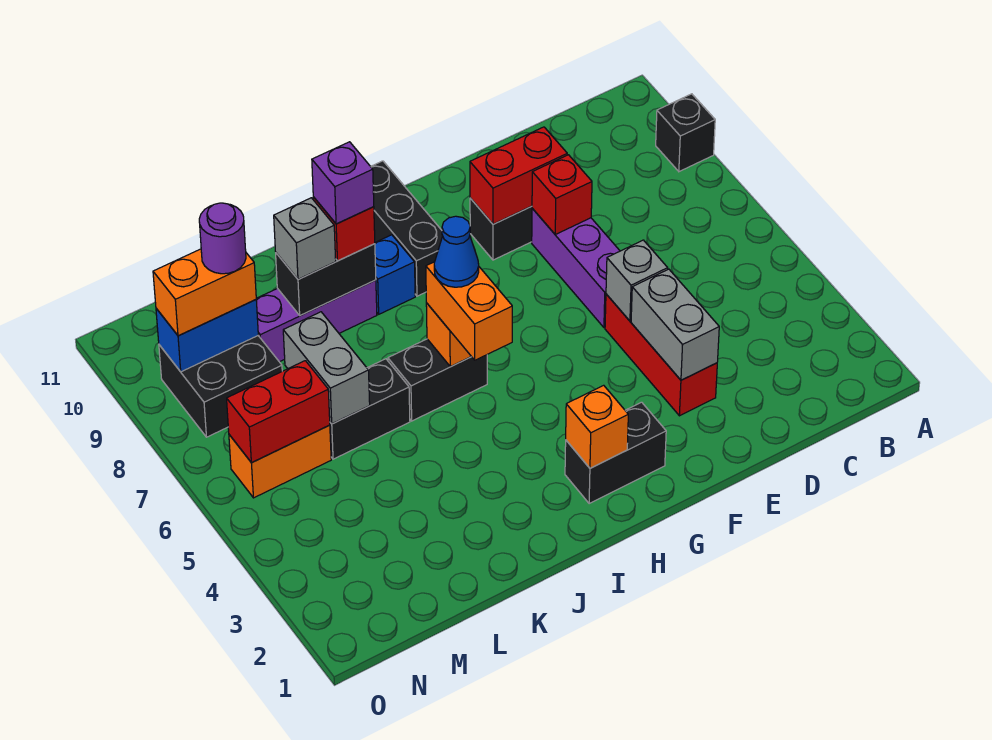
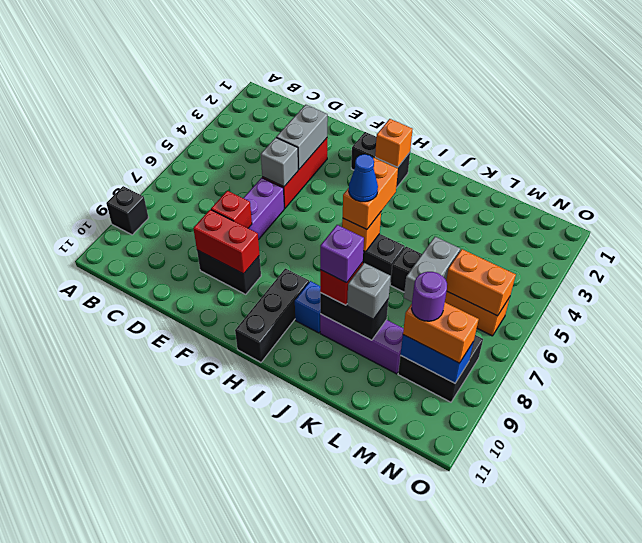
red 1x2 brick [227,361,330,463] -> orange 1x2 brick [446,249,516,316]

